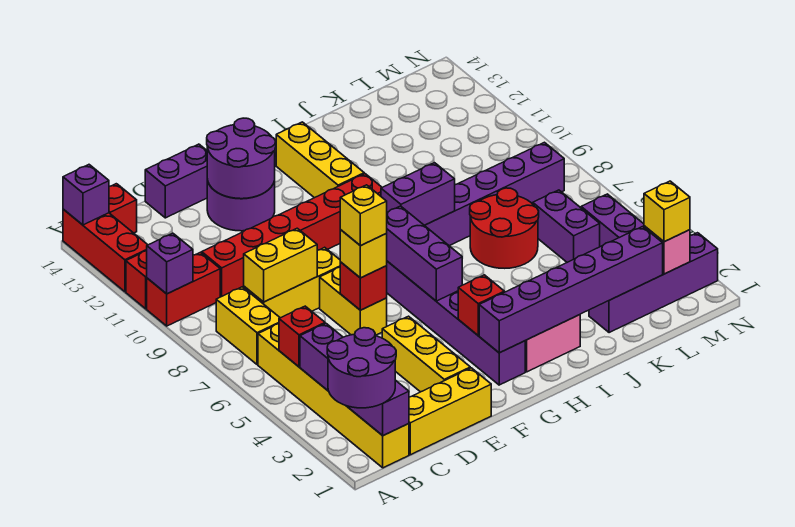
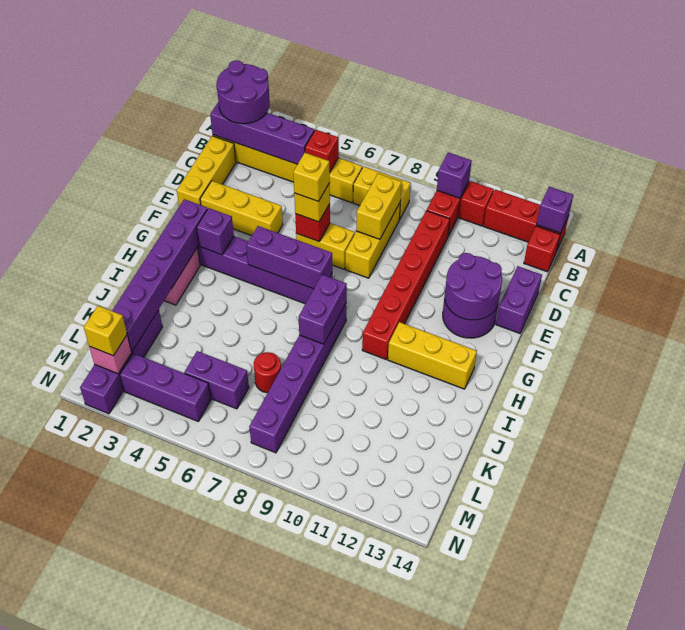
red 1x1 brick [458,275,504,335] -> purple 1x1 brick [196,208,234,255]
red 2x2 round brick [470,188,539,268] -> red 1x1 round brick [254,352,281,393]

